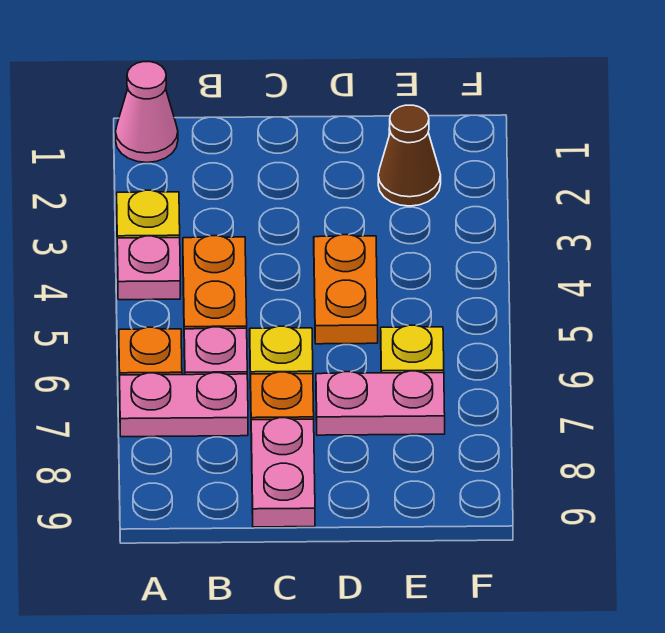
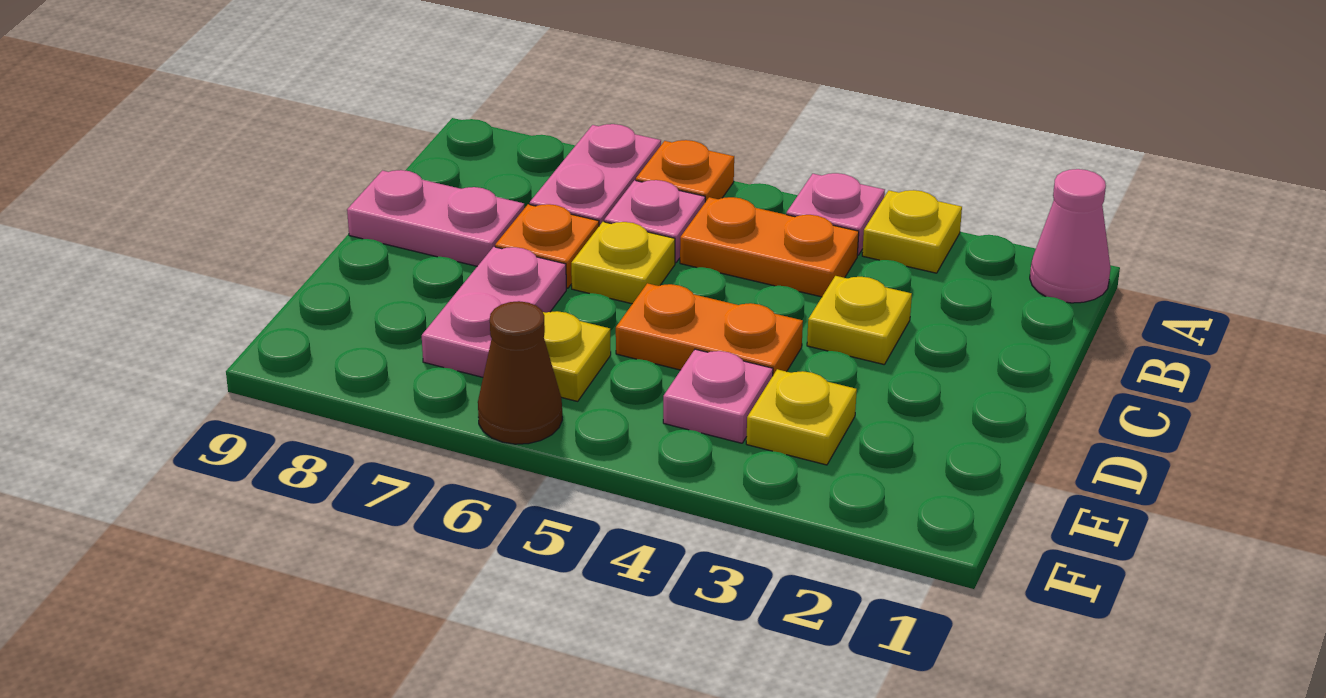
none -> yellow 1x1 plate [807,276,912,364]
brown 1x1 cone [378,105,441,206] -> brown 1x1 cone moved to [478,301,562,444]
none -> yellow 1x1 plate [746,369,857,465]
none -> pink 1x1 plate [663,349,773,443]

